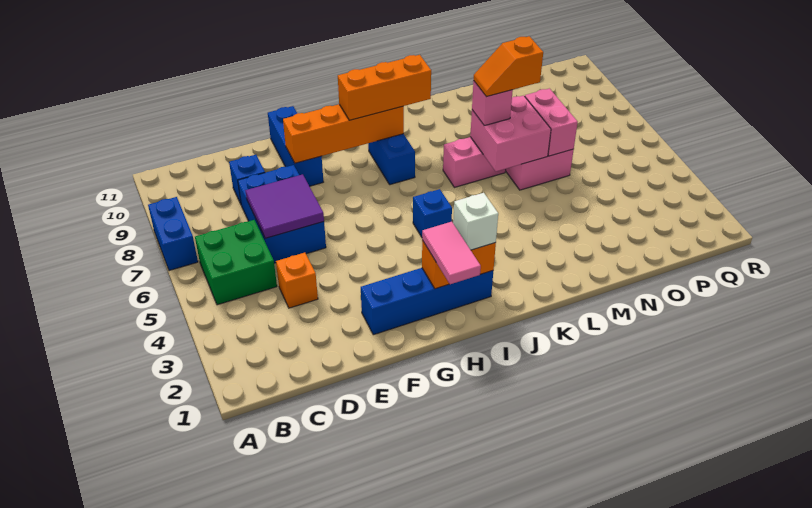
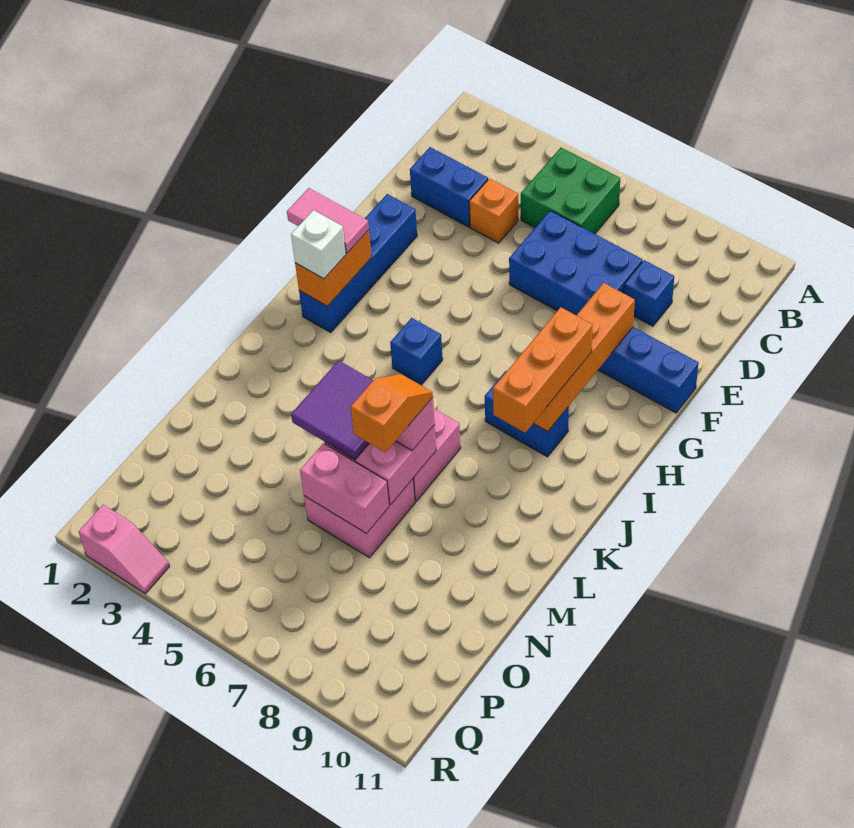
blue 1x2 brick [148,197,198,271] -> blue 1x2 brick moved to [410,147,488,227]
purple 2x2 tile [245,174,324,238] -> purple 2x2 tile moved to [291,360,373,459]
none -> pink 1x2 slope [79,505,170,594]

